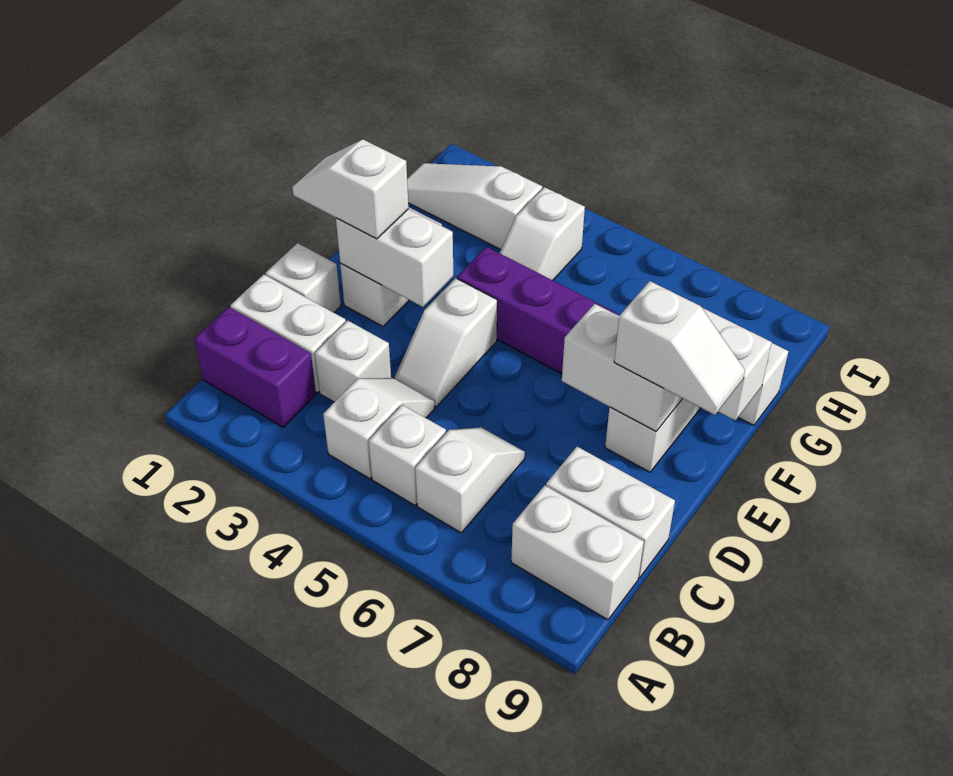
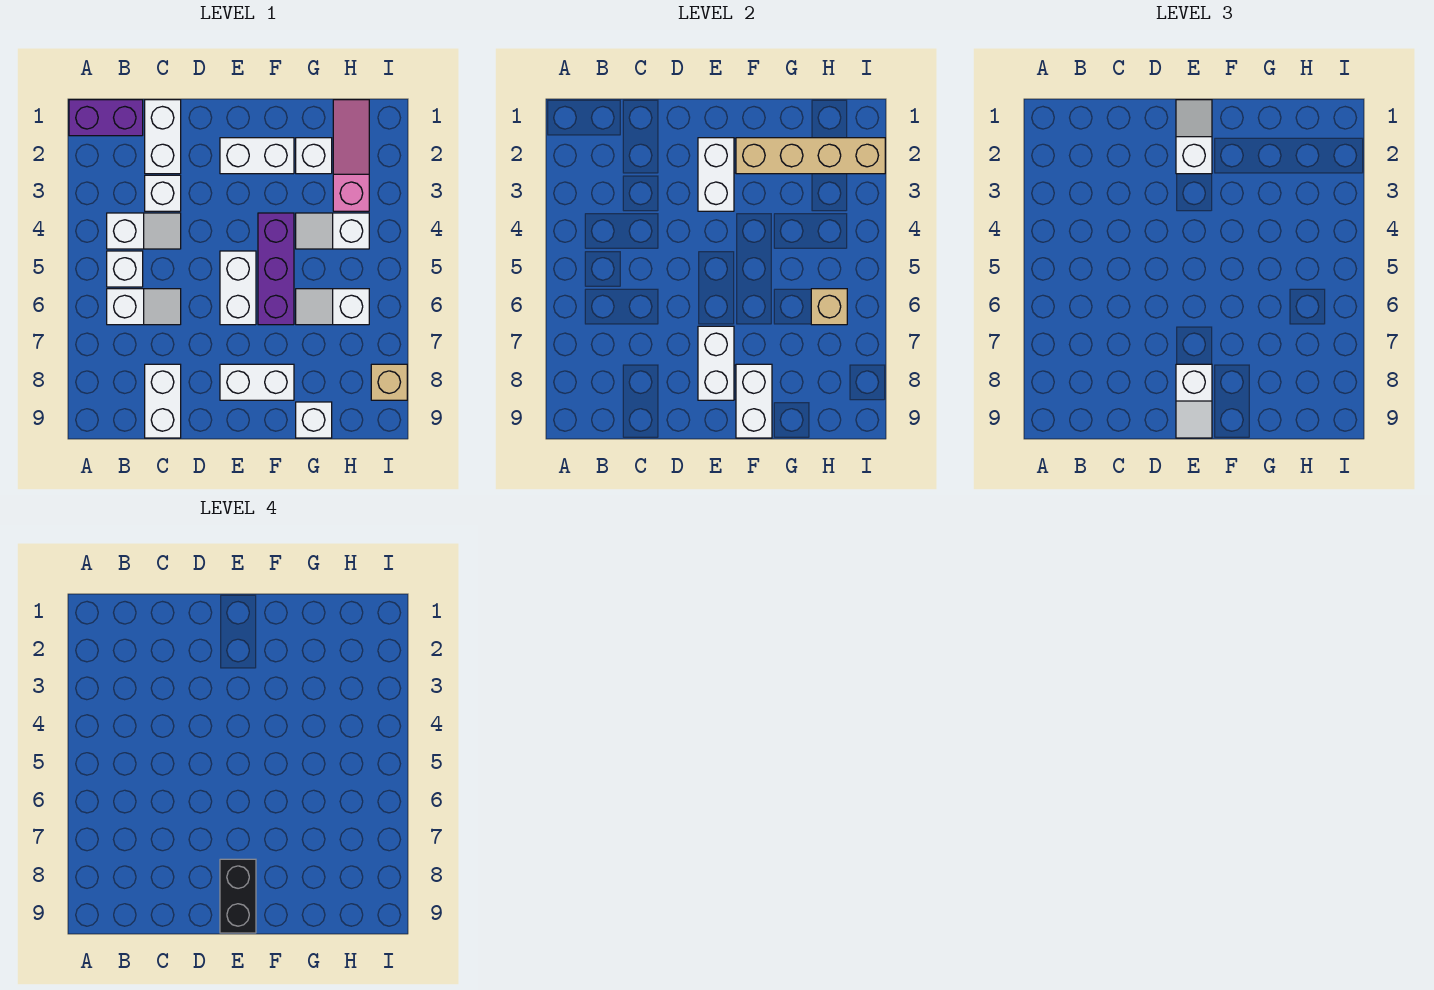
purple 1x2 brick [194,307,316,427] -> purple 1x2 brick turned to [69,100,143,136]
white 1x2 brick [511,485,644,620] -> white 1x2 brick moved to [220,251,256,325]
white 1x1 brick [265,243,341,313] -> white 1x1 brick moved to [296,138,332,174]
white 1x2 slope [395,278,497,407] -> white 1x2 slope moved to [296,289,369,325]
none -> black 1x2 brick [220,859,256,933]
none -> tan 1x4 brick [736,138,885,174]
white 1x3 slope [407,163,542,250] -> pink 1x3 slope [333,100,369,211]
none -> tan 1x1 brick [811,289,847,325]
none -> tan 1x1 brick [371,364,407,400]

